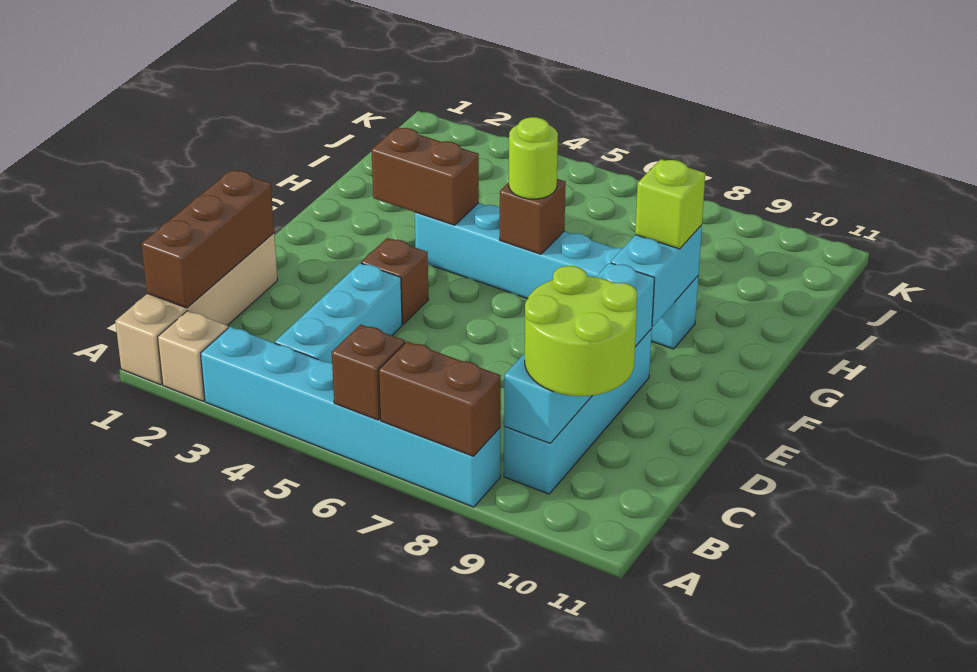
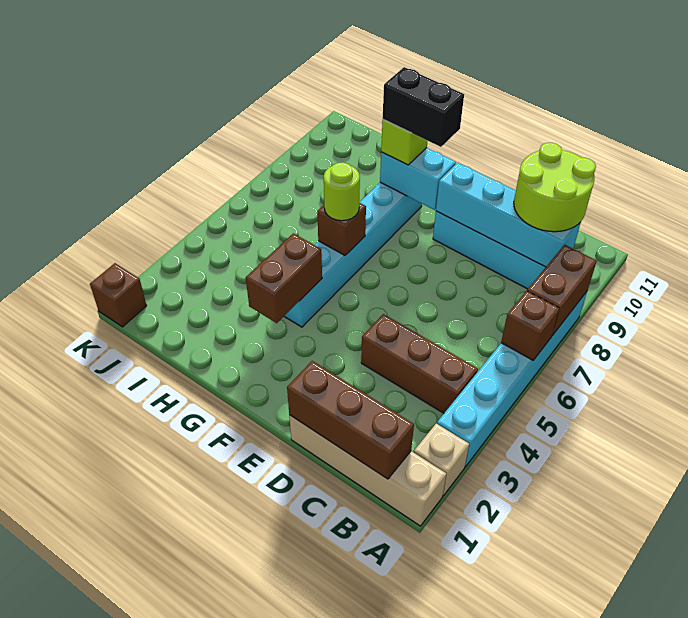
cyan 1x3 brick [275,263,402,363] -> brown 1x3 brick [361,314,478,413]
brown 1x1 brick [361,238,429,324] -> brown 1x1 brick moved to [90,263,147,327]
none -> black 1x2 brick [383,67,464,147]

